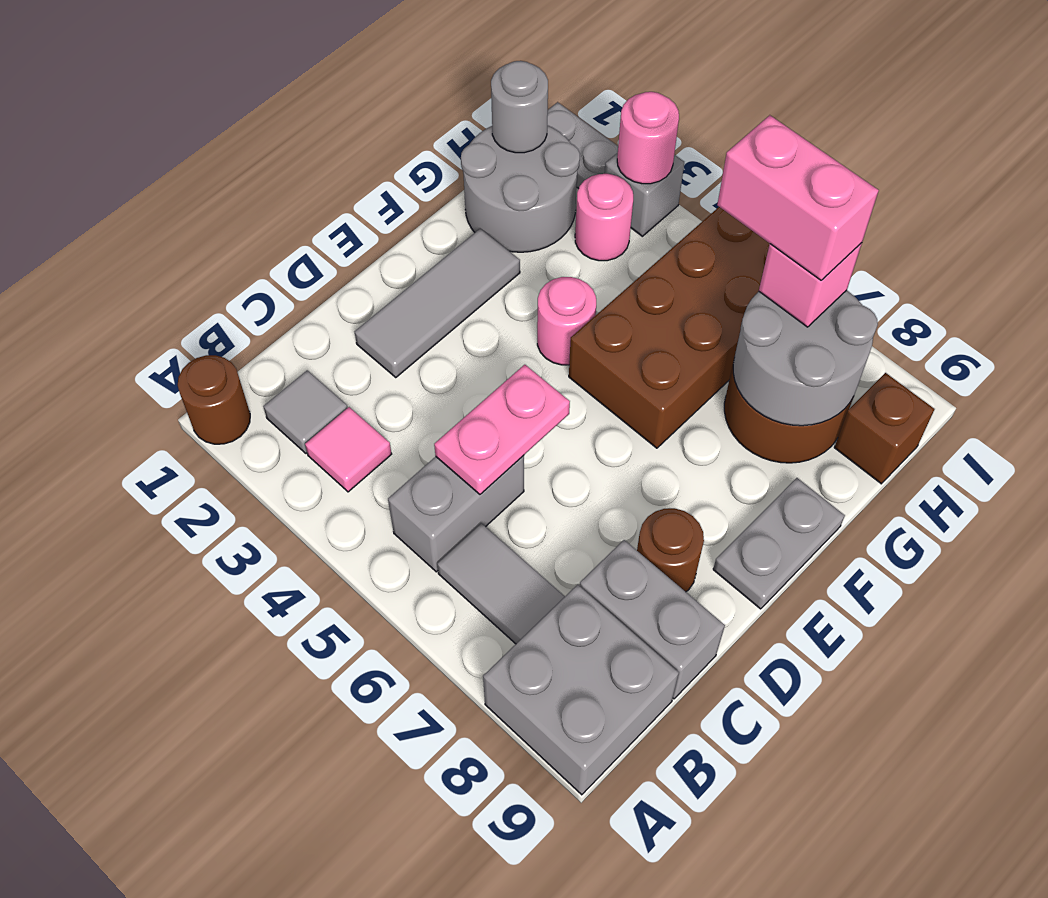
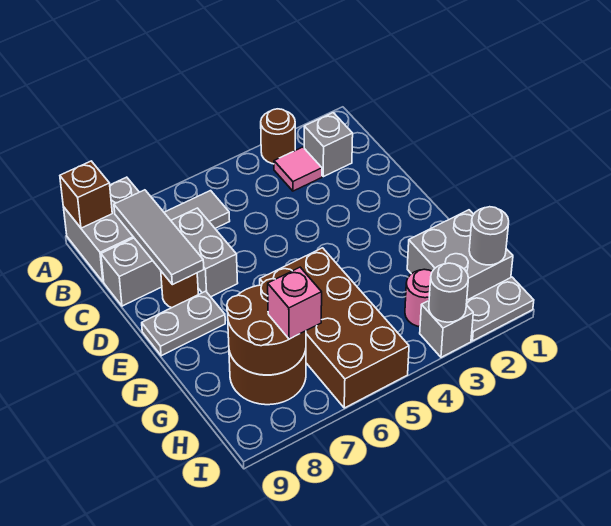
brown 1x1 round brick [178,355,250,444] -> brown 1x1 round brick moved to [261,109,295,164]
grey 1x1 tile [263,370,347,453] -> grey 1x1 brick [304,113,353,177]
grey 1x2 brick [388,455,524,572] -> grey 1x2 brick moved to [171,208,238,297]
pink 1x2 plate [434,365,570,494] -> none
grey 1x3 tile [355,229,520,377] -> grey 1x3 tile moved to [114,190,204,285]
grey 1x2 plate [713,478,845,609] -> grey 1x2 plate turned to [142,291,225,356]
pink 1x1 round brick [537,277,596,365] -> none
grey 2x2 round brick [461,125,580,252] -> grey 2x2 brick [407,210,513,300]
grey 2x2 round brick [733,290,878,426] -> brown 2x2 round brick [227,279,306,375]
pink 1x2 brick [717,115,879,280] -> none
brown 1x1 brick [834,373,934,484] -> brown 1x1 brick moved to [60,161,112,228]
pink 1x1 round brick [617,92,679,184] -> grey 1x1 round brick [429,263,468,322]

